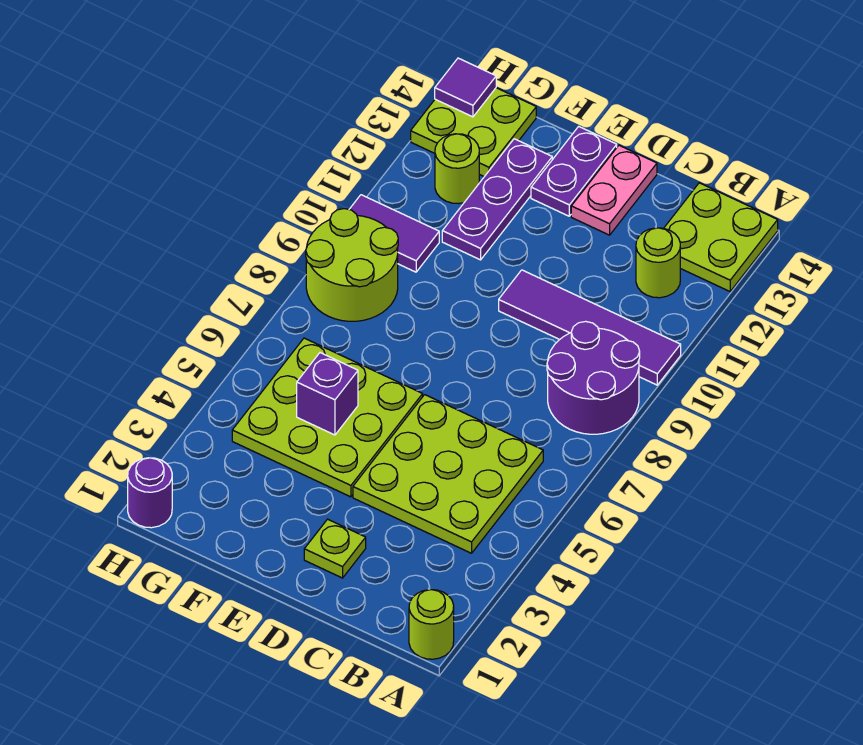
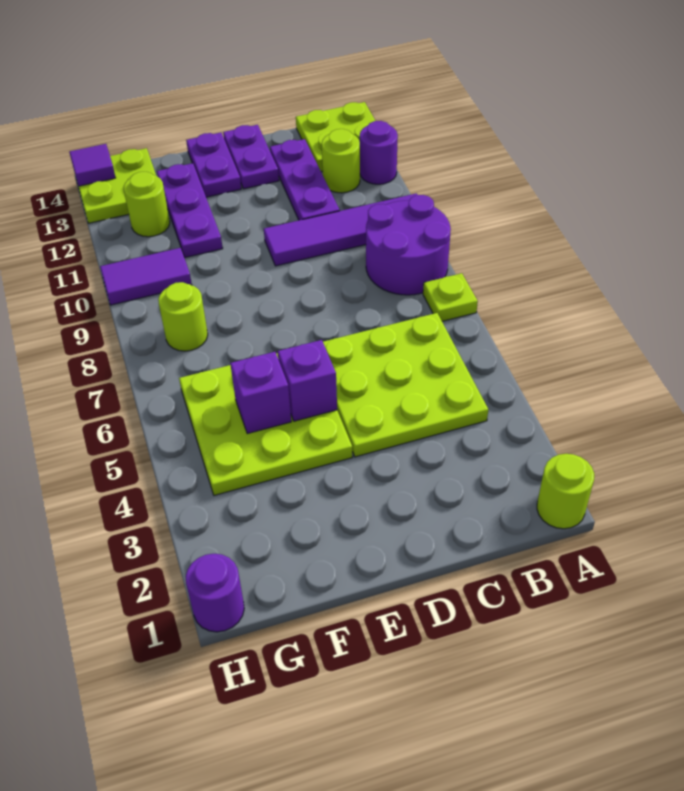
none -> purple 1x1 round brick [360,121,398,184]
none -> purple 1x3 plate [270,139,340,220]
lime 1x1 plate [304,519,366,578] -> lime 1x1 plate moved to [423,273,478,321]
pink 1x2 plate [571,145,657,235] -> purple 1x2 plate [223,125,279,189]
none -> purple 1x1 brick [278,340,337,421]
lime 2x2 round brick [306,209,398,321] -> lime 1x1 round brick [158,282,208,351]

